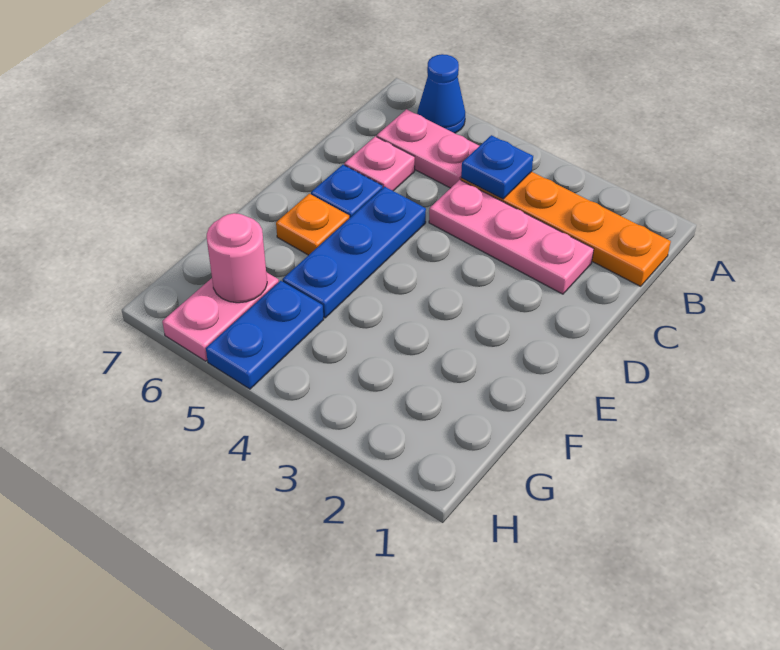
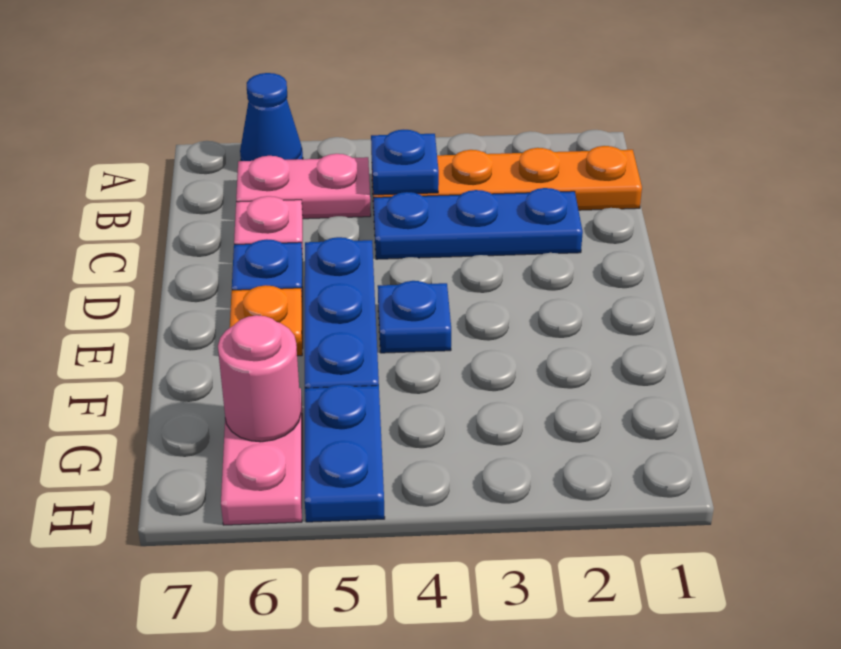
pink 1x3 plate [429,180,594,294] -> blue 1x3 plate [374,188,583,259]
none -> blue 1x1 plate [378,281,451,353]

